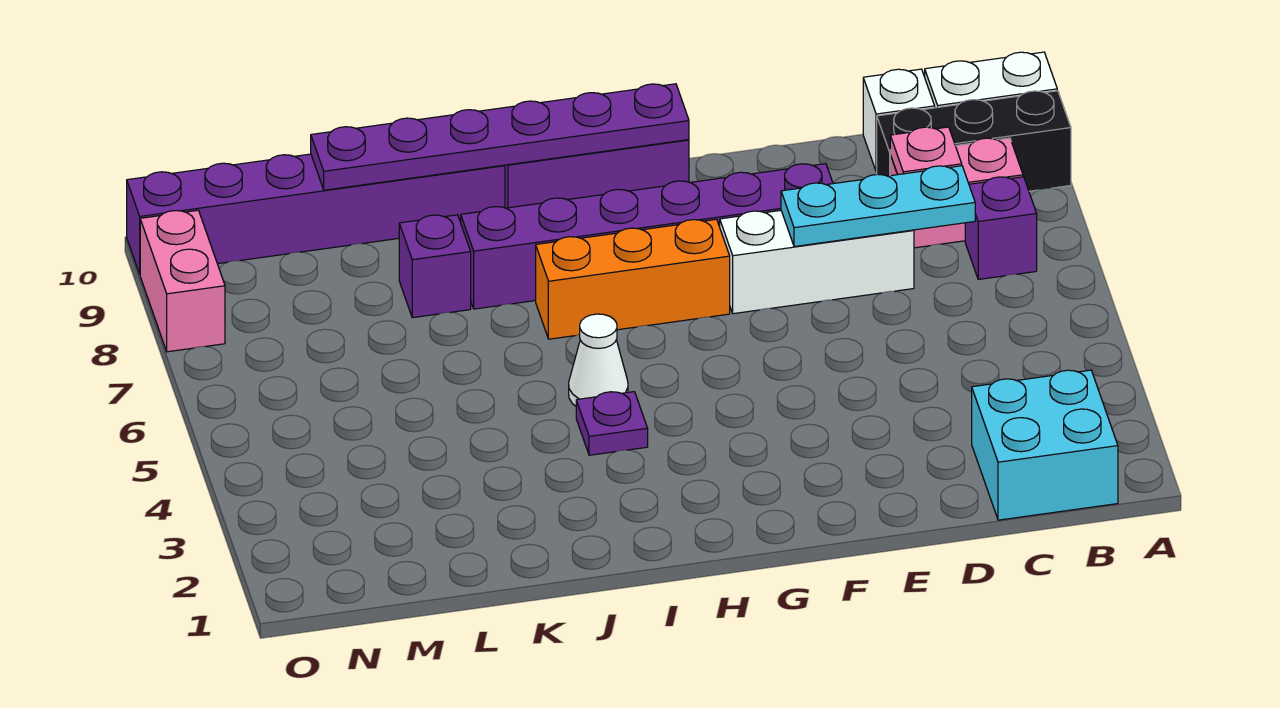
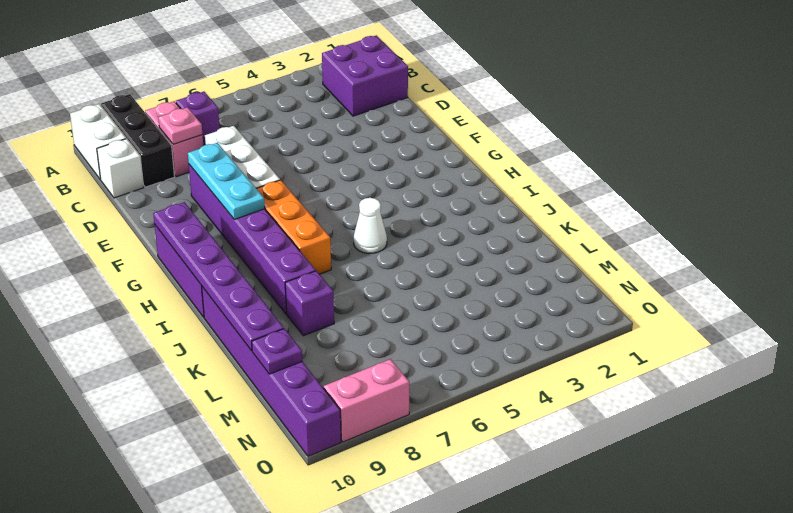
cyan 2x2 brick [972,370,1118,520] -> purple 2x2 brick [322,35,408,116]
cyan 1x3 plate [781,166,975,247] -> cyan 1x3 plate moved to [188,143,265,219]
purple 1x1 plate [576,392,648,455] -> purple 1x1 plate moved to [252,329,302,374]

